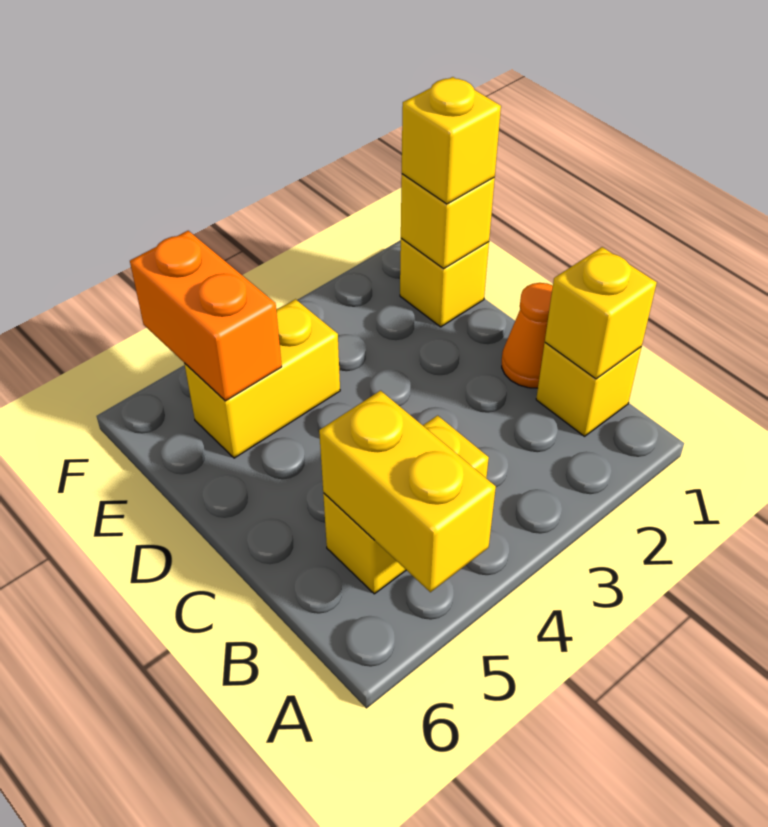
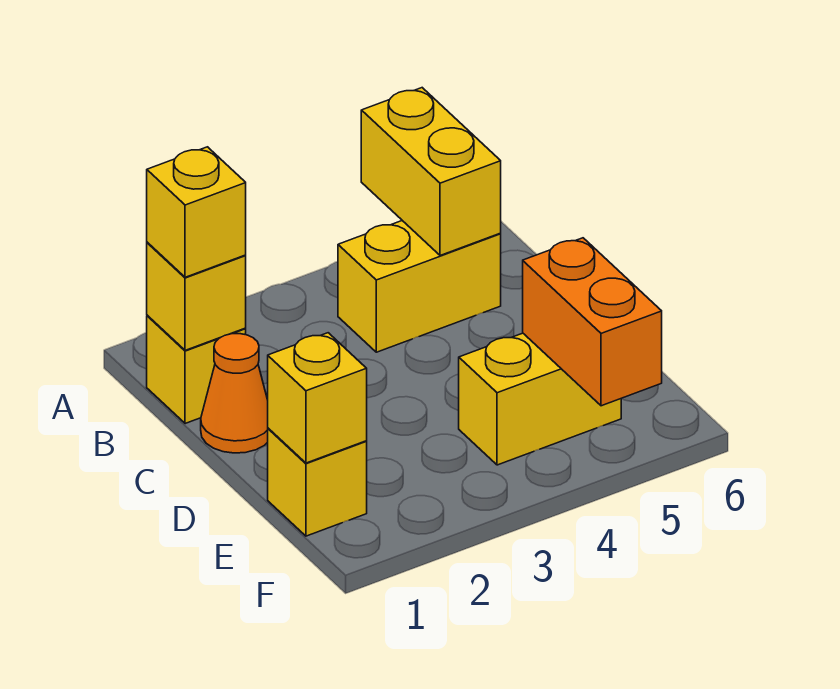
yellow 1x1 brick [402,77,501,204] -> yellow 1x1 brick moved to [147,147,246,277]

